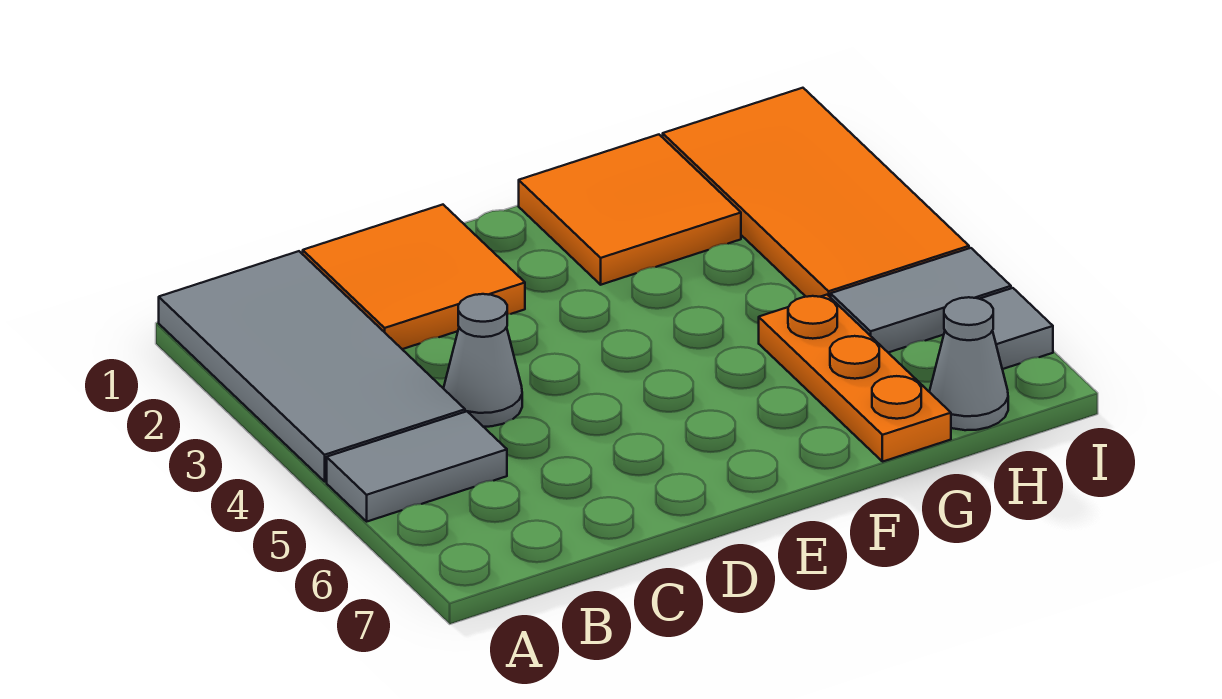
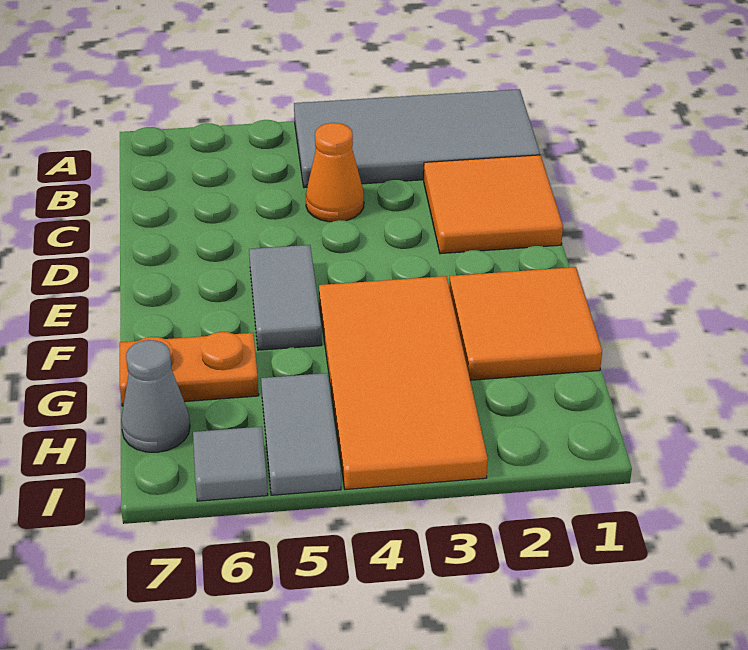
grey 1x2 tile [327,411,507,521] -> grey 1x2 tile moved to [249,245,322,350]
grey 1x1 cone [443,294,522,427] -> orange 1x1 cone [306,123,364,222]
orange 1x3 plate [759,295,951,462] -> orange 1x2 plate [120,332,259,406]
orange 2x4 tile [663,88,969,298] -> orange 2x4 tile turned to [319,276,488,489]

